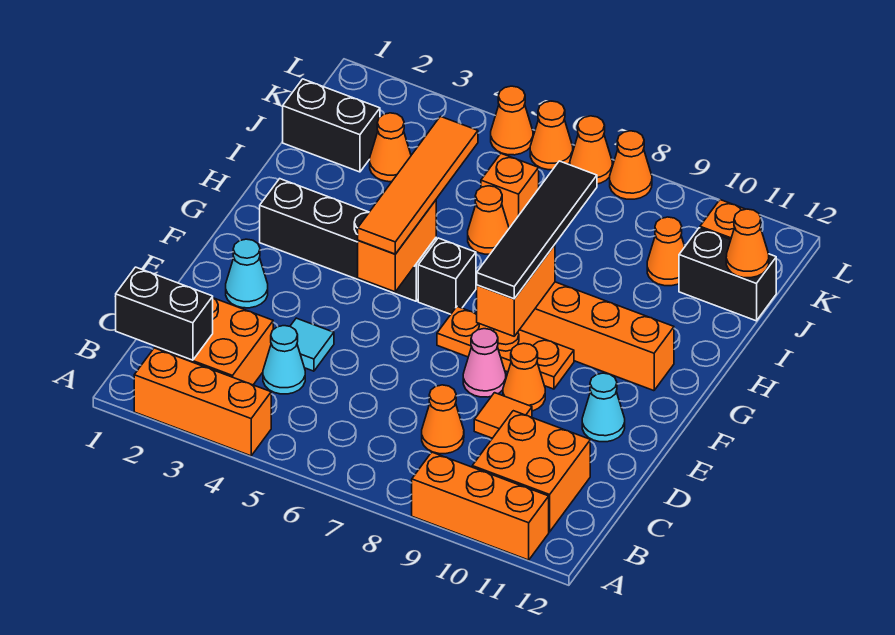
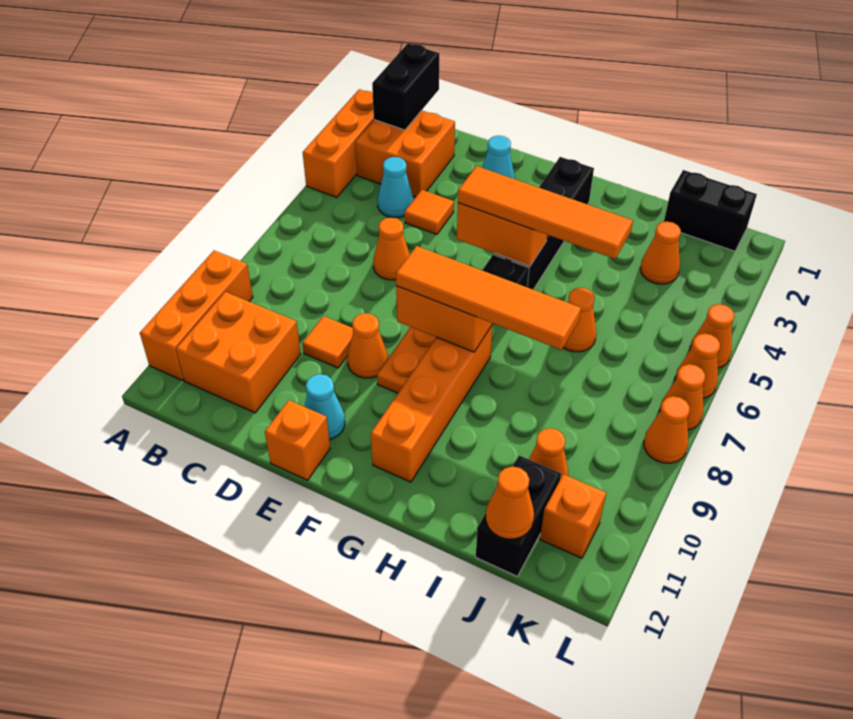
orange 1x1 cone [422,385,464,454] -> orange 1x1 cone moved to [373,217,410,280]
cyan 1x1 tile [290,318,334,371] -> orange 1x1 tile [404,190,454,234]
pink 1x1 cone [463,329,506,397] -> none
black 1x4 tile [477,161,597,299] -> orange 1x4 tile [396,246,581,350]
black 1x2 brick [283,79,380,172] -> black 1x2 brick turned to [664,170,757,251]
orange 1x1 brick [481,154,539,228] -> orange 1x1 brick moved to [265,400,330,480]

